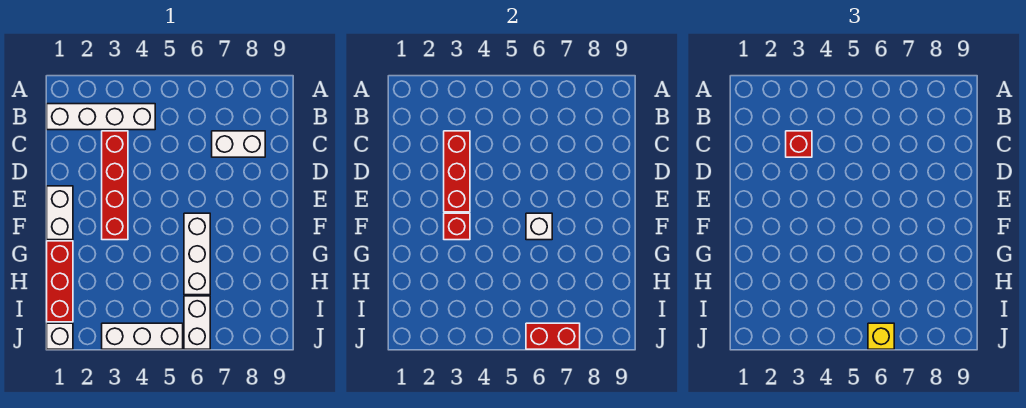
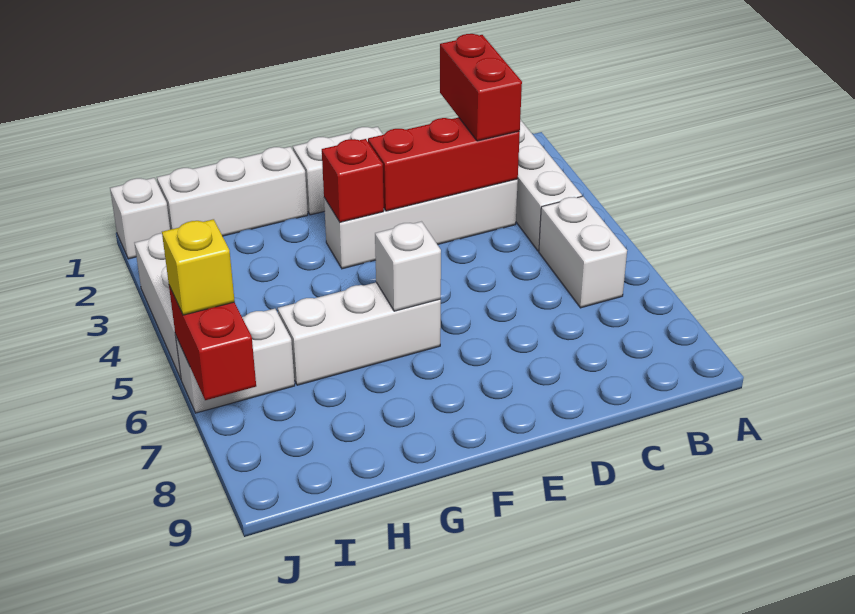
red 1x4 brick [102,131,128,240] -> white 1x4 brick [324,179,518,269]
red 1x1 brick [786,131,812,157] -> red 1x2 brick [440,34,522,141]
white 1x2 brick [212,131,265,157] -> white 1x2 brick moved to [539,196,627,308]
red 1x3 brick [47,241,73,322] -> white 1x3 brick [157,147,308,236]

